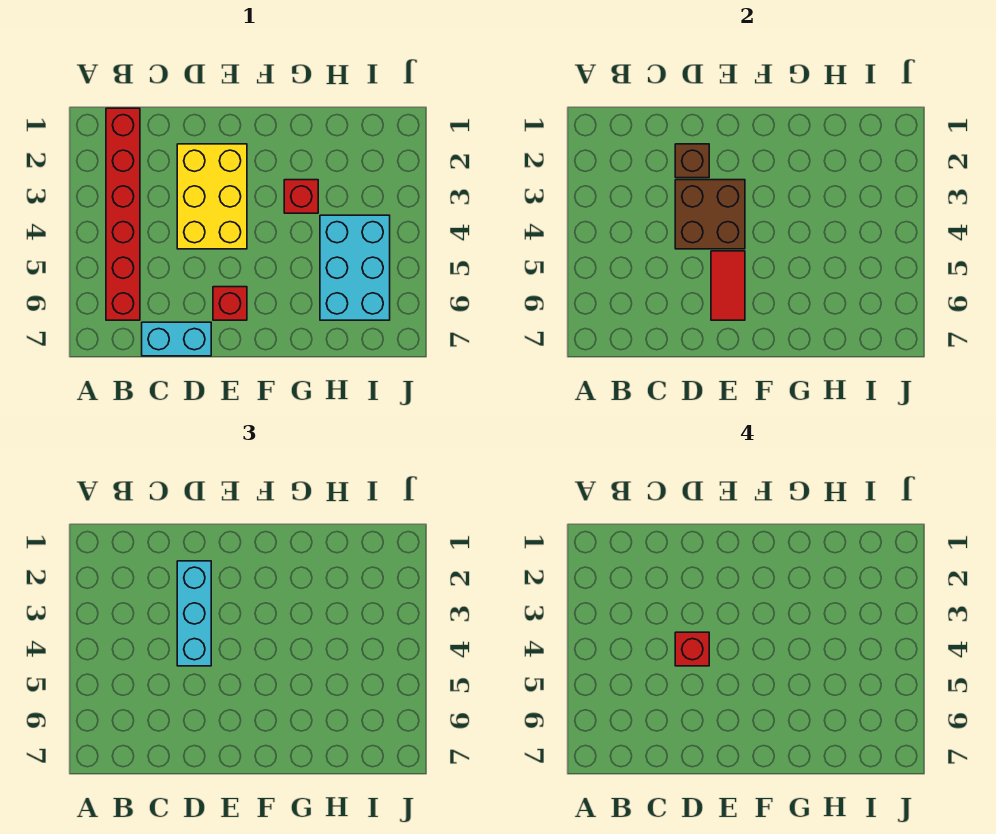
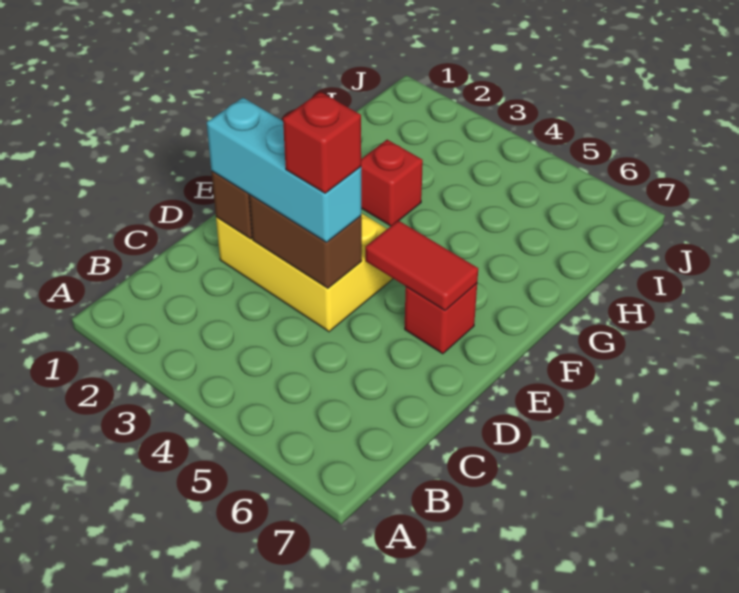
red 1x6 brick [106,108,140,320] -> none
cyan 1x2 brick [142,322,211,356] -> none
brown 2x2 brick [675,180,745,249] -> brown 1x2 brick [249,195,362,288]
cyan 2x3 brick [320,215,390,320] -> none

